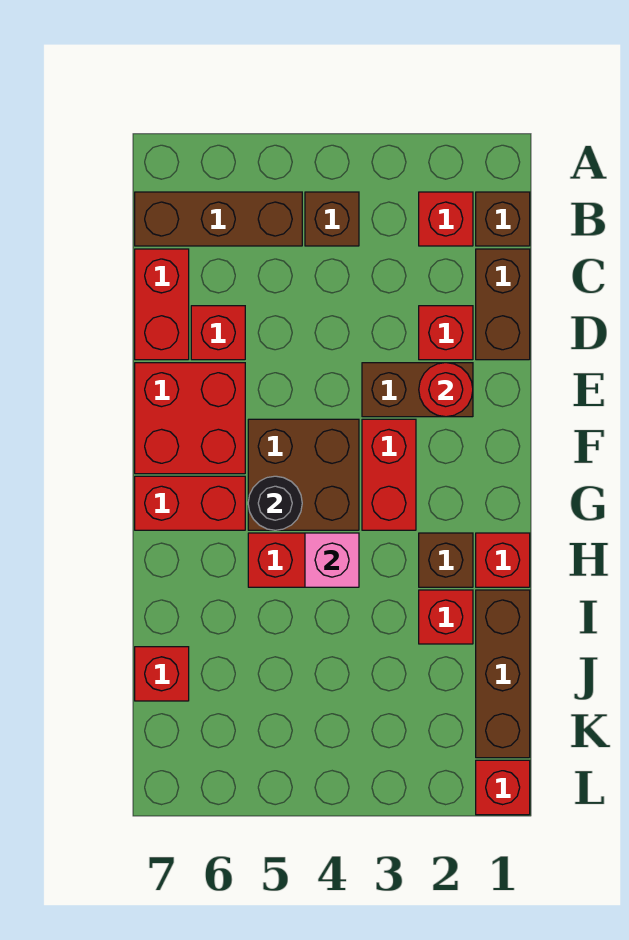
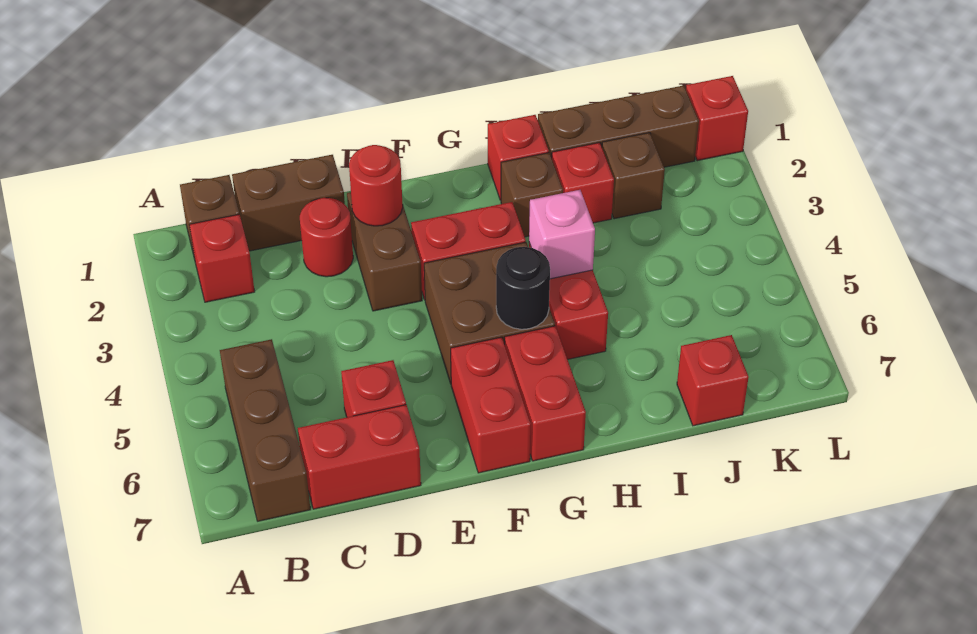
brown 1x1 brick [305,192,359,246] -> brown 1x1 brick moved to [602,133,665,219]
red 1x1 brick [419,306,473,360] -> red 1x1 round brick [300,198,353,277]
red 2x2 brick [135,363,245,474] -> red 1x2 brick [451,337,531,473]

